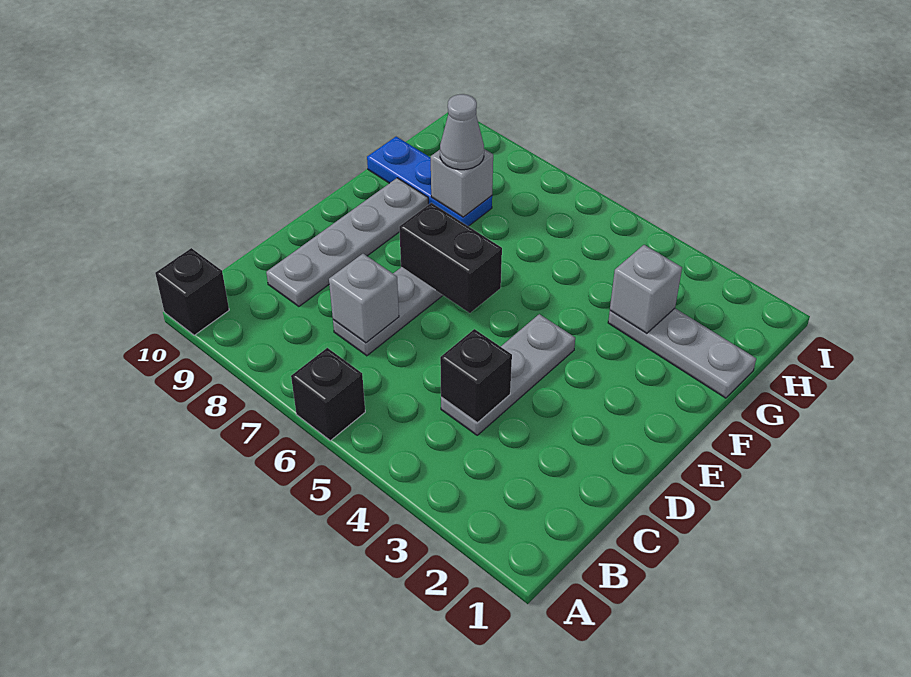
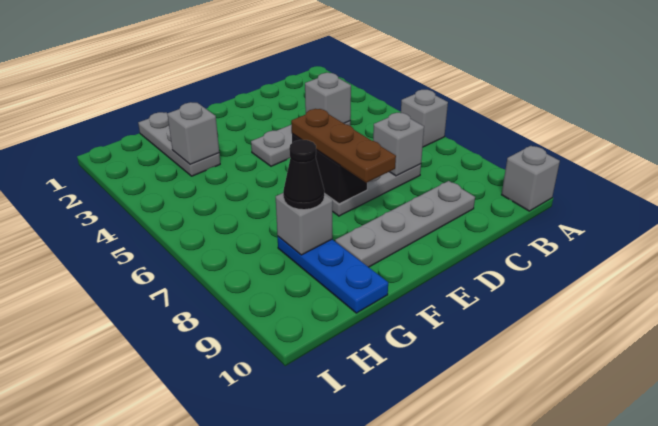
black 1x1 brick [291,348,365,441] -> grey 1x1 brick [401,90,448,147]
black 1x1 brick [155,248,229,335] -> grey 1x1 brick [502,146,560,211]
black 1x1 brick [440,329,512,423] -> grey 1x1 brick [305,73,351,123]
none -> brown 1x3 plate [291,109,396,183]
grey 1x1 cone [440,94,484,170] -> black 1x1 cone [283,140,324,210]

